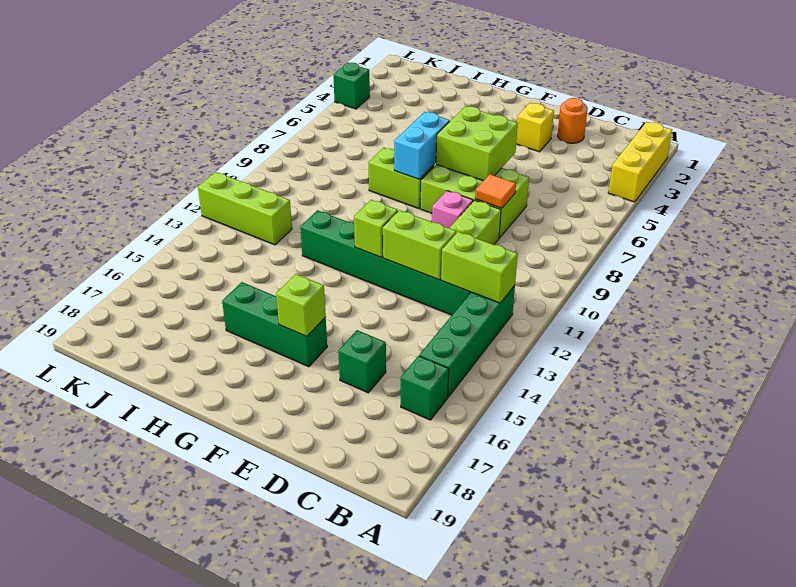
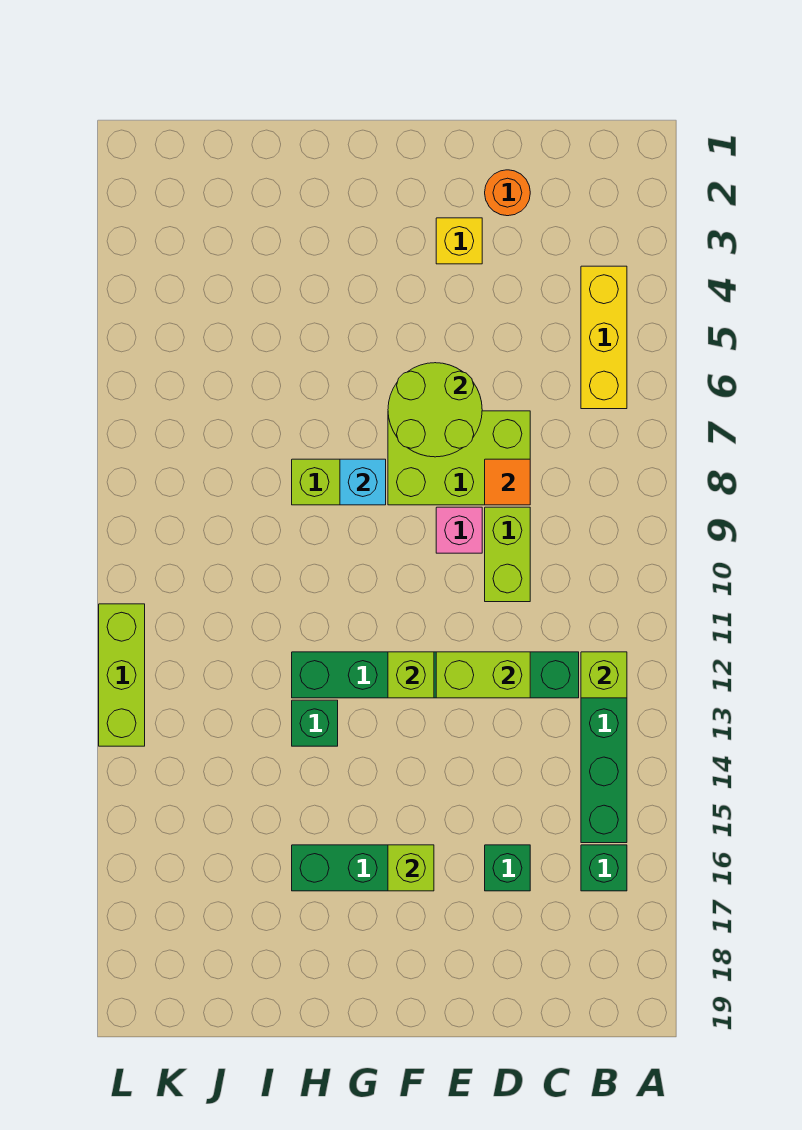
yellow 1x3 brick [608,122,672,202] -> yellow 1x3 brick moved to [581,266,627,409]
lime 1x2 brick [441,232,518,303] -> lime 1x1 brick [581,652,627,698]
lime 2x2 brick [436,106,518,181] -> lime 2x2 round brick [388,363,482,457]
cyan 1x2 brick [394,112,450,179] -> cyan 1x1 brick [340,459,386,505]
lime 1x3 brick [198,172,292,245] -> lime 1x3 brick turned to [99,604,145,746]
green 1x1 brick [333,63,370,109] -> green 1x1 brick moved to [292,700,338,746]

